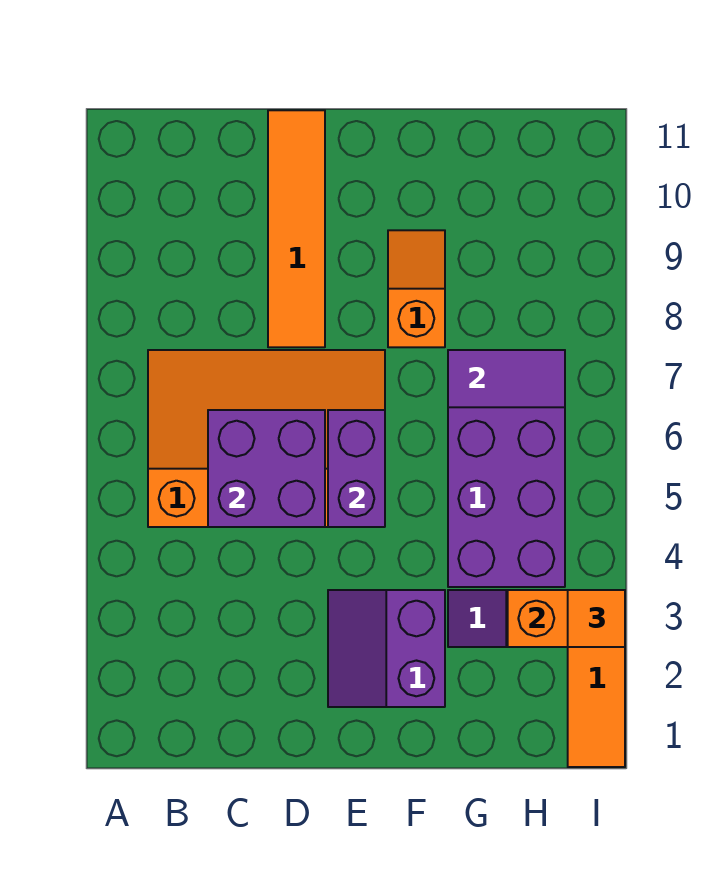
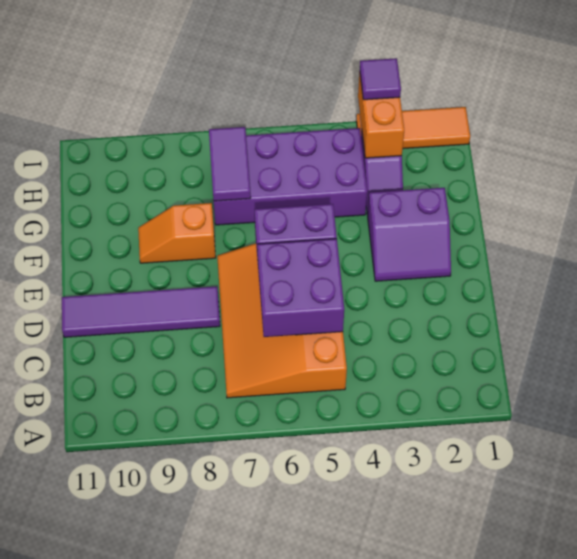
orange 1x4 tile [268,110,325,347] -> purple 1x4 tile [62,286,220,337]
orange 1x1 tile [568,590,625,647] -> purple 1x1 tile [360,58,401,100]

